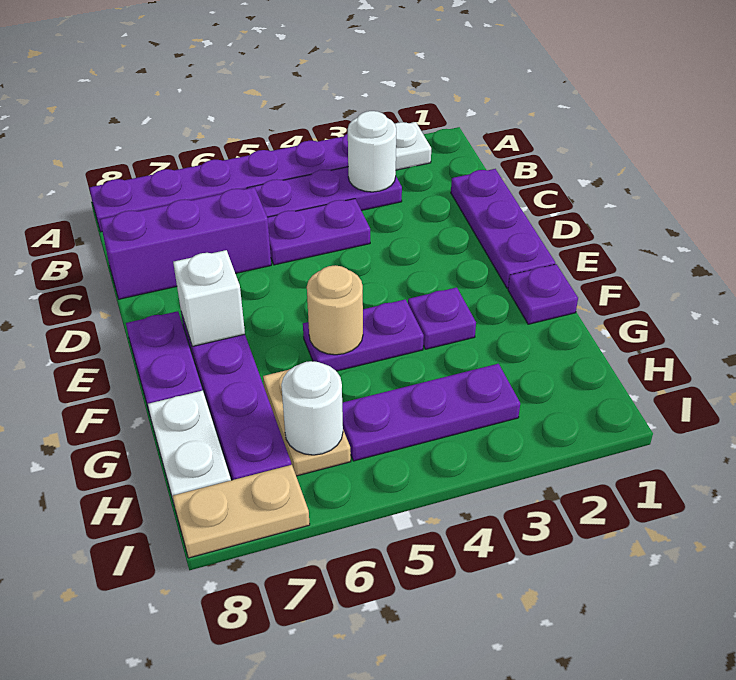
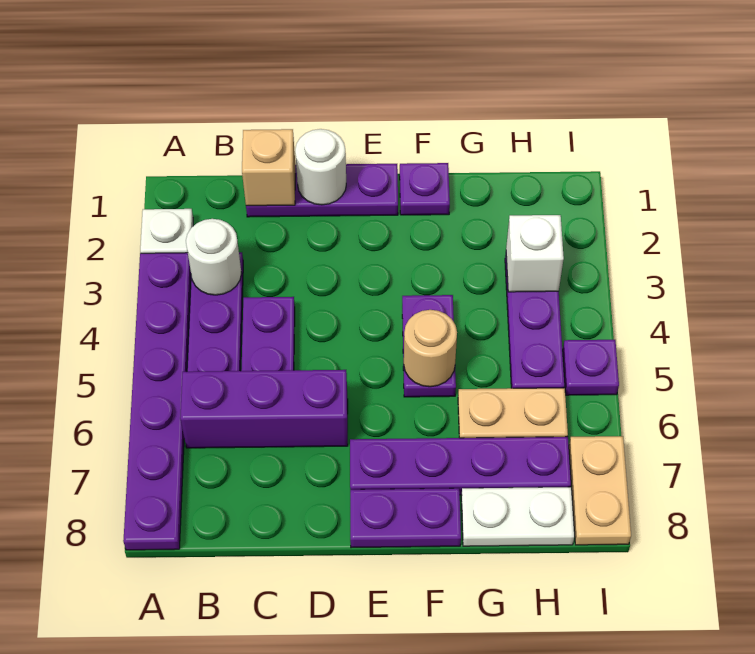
none -> tan 1x1 brick [242,129,295,206]
purple 1x3 brick [100,187,271,299] -> purple 1x3 brick turned to [180,370,348,448]
white 1x1 brick [173,250,245,346] -> white 1x1 brick moved to [506,215,564,292]
purple 1x1 plate [408,287,476,349] -> purple 1x1 plate moved to [563,340,619,395]
white 1x1 round brick [281,361,343,455] -> white 1x1 round brick moved to [295,129,346,205]

